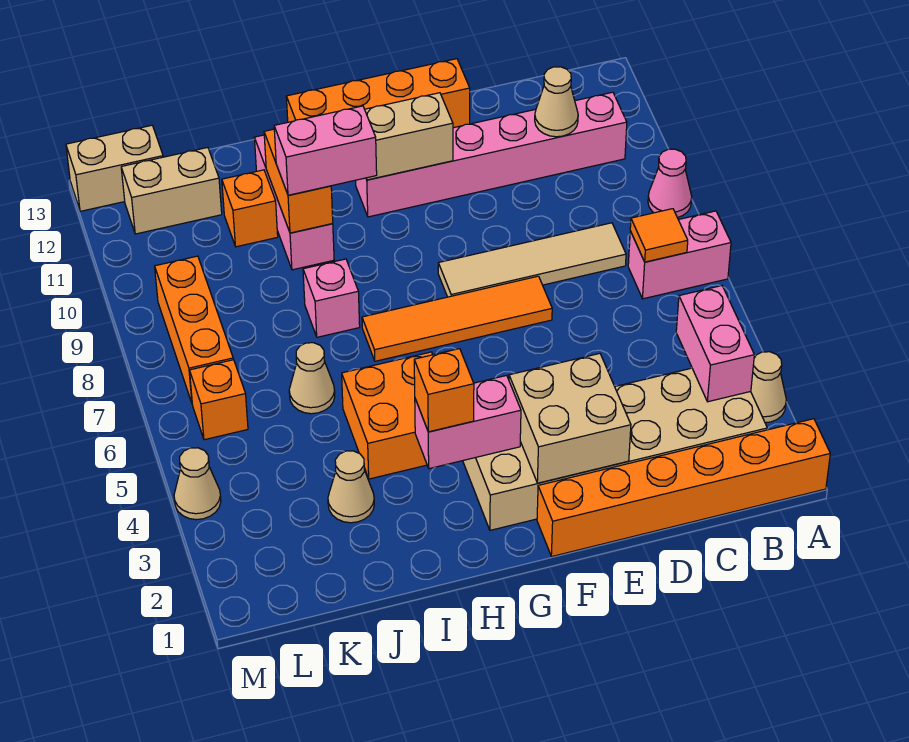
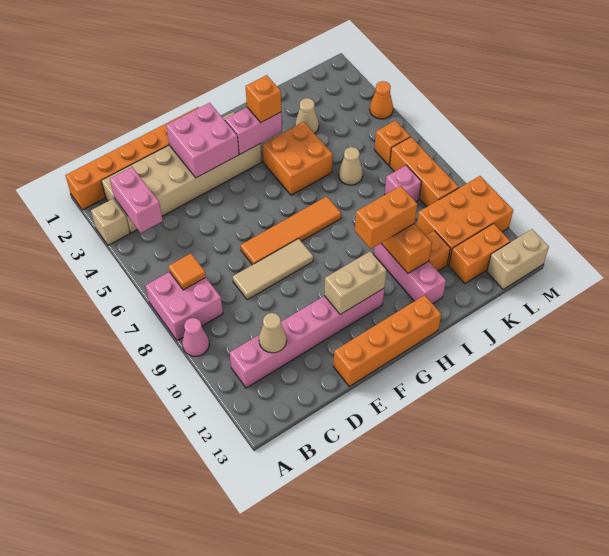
tan 1x1 cone [751,352,786,423] -> tan 1x1 brick [91,199,130,245]
pink 1x2 brick [628,211,731,299] -> pink 2x2 brick [146,272,223,341]
tan 1x4 tile [438,223,626,297] -> tan 1x3 tile [233,239,313,300]
tan 2x2 brick [509,353,631,483] -> pink 2x2 brick [166,103,239,178]
pink 1x2 brick [274,106,377,195] -> orange 1x2 brick [355,186,417,249]
pink 1x1 brick [303,259,360,337] -> pink 1x1 brick moved to [385,165,421,202]
none -> orange 2x3 brick [417,176,513,265]
tan 1x2 brick [121,148,222,234] -> orange 1x2 brick [449,224,510,283]
tan 1x1 cone [174,448,221,520] -> orange 1x1 cone [370,81,393,119]

